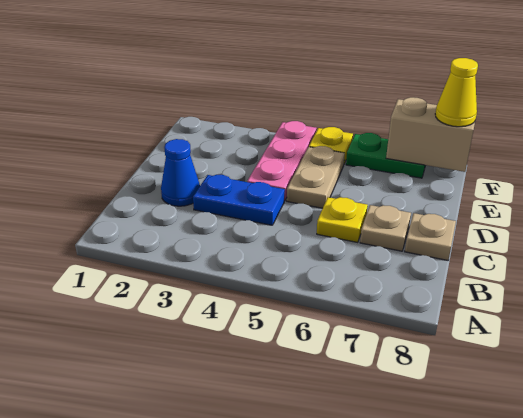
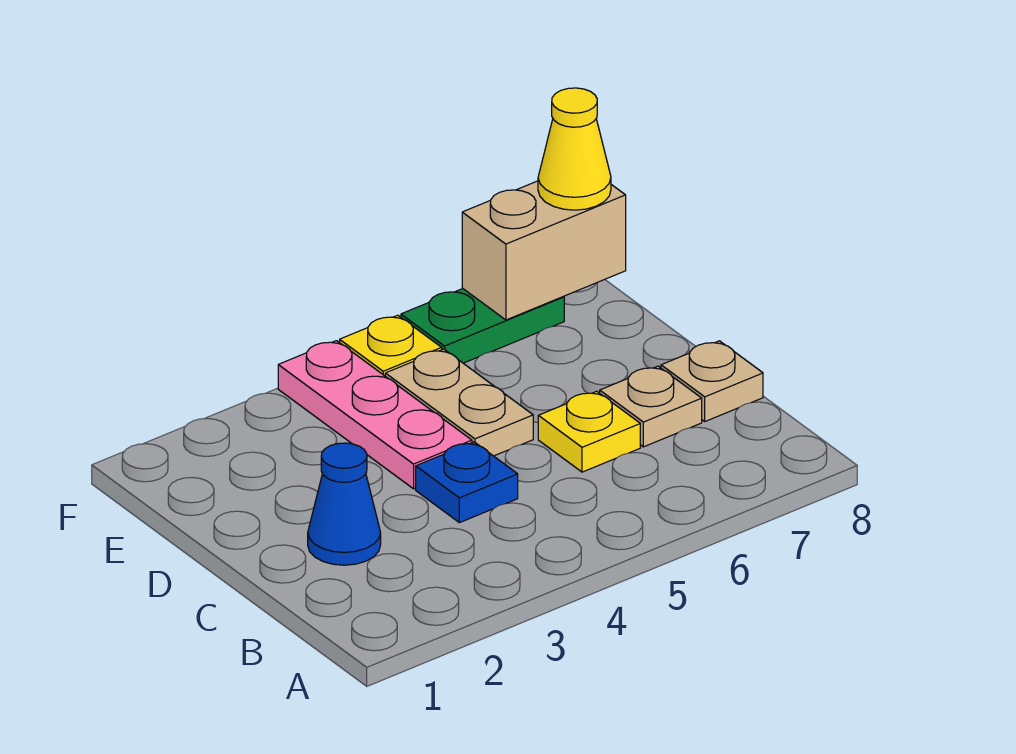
blue 1x2 plate [193,175,285,225] -> blue 1x1 plate [416,442,518,523]

